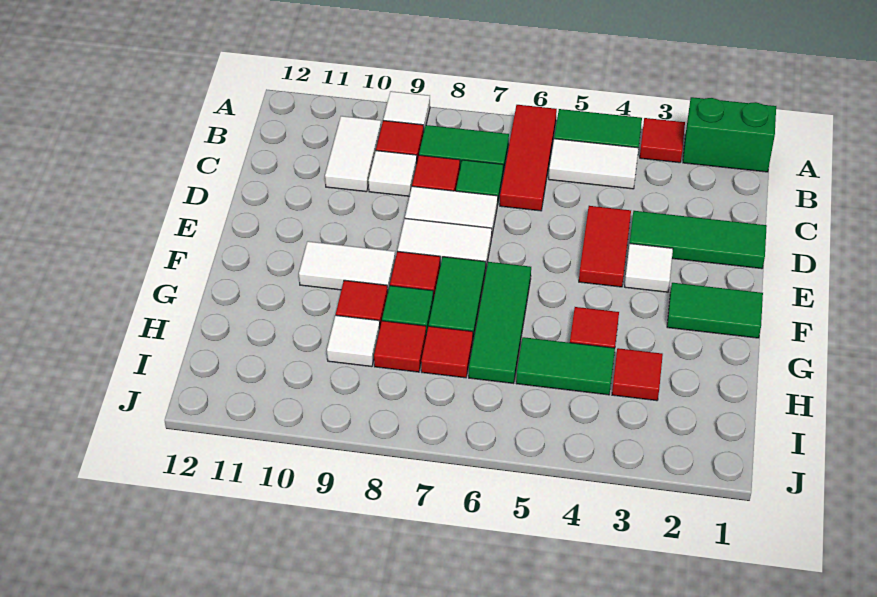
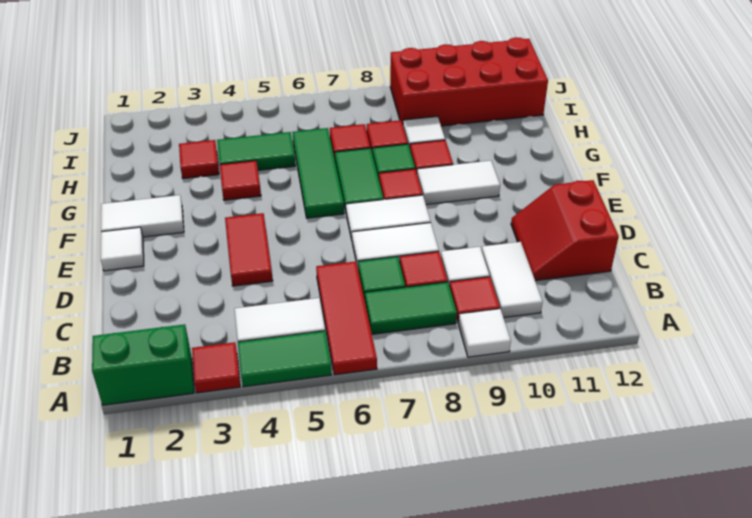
none -> red 2x2 slope [511,180,619,281]
green 1x3 tile [630,211,767,269] -> none
white 1x1 tile [625,244,673,292] -> white 1x1 tile moved to [101,227,144,271]
green 1x2 tile [667,283,763,338] -> white 1x2 tile [101,195,184,237]
none -> red 2x4 brick [390,37,548,126]

